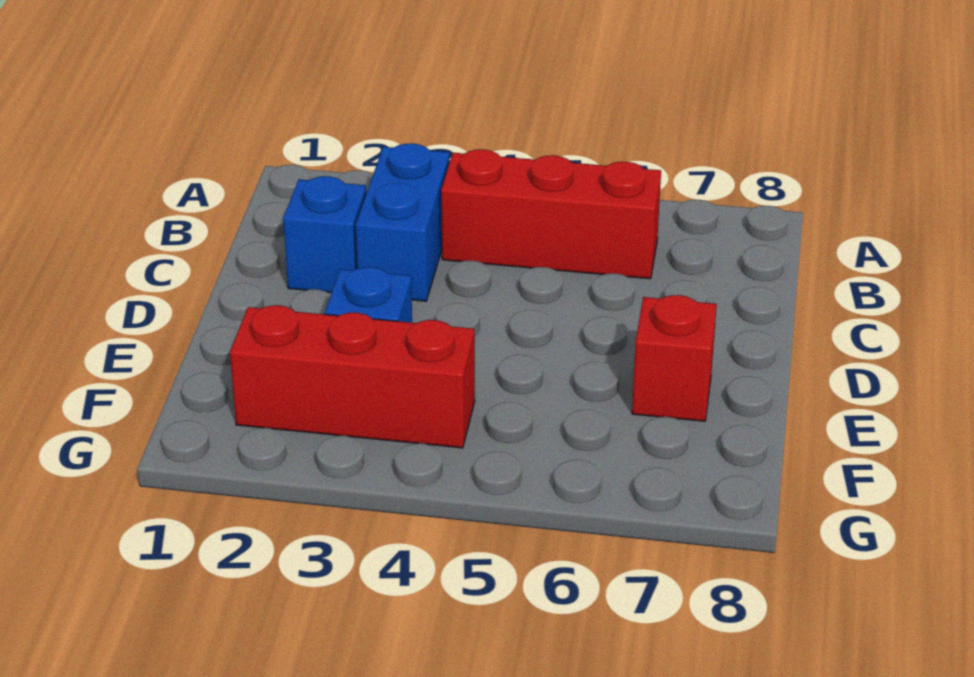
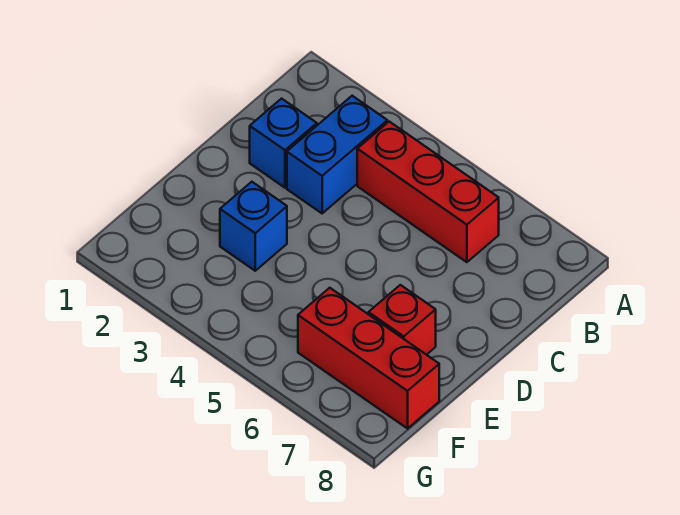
red 1x3 brick [230,305,475,448] -> red 1x3 brick moved to [298,288,439,428]

